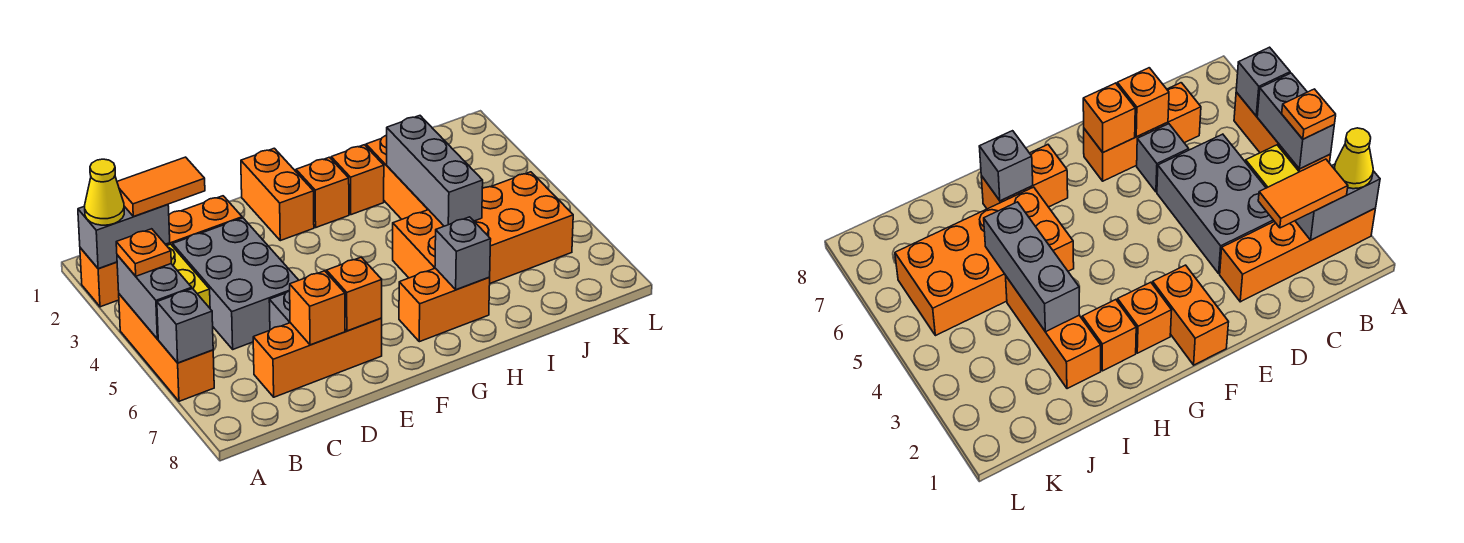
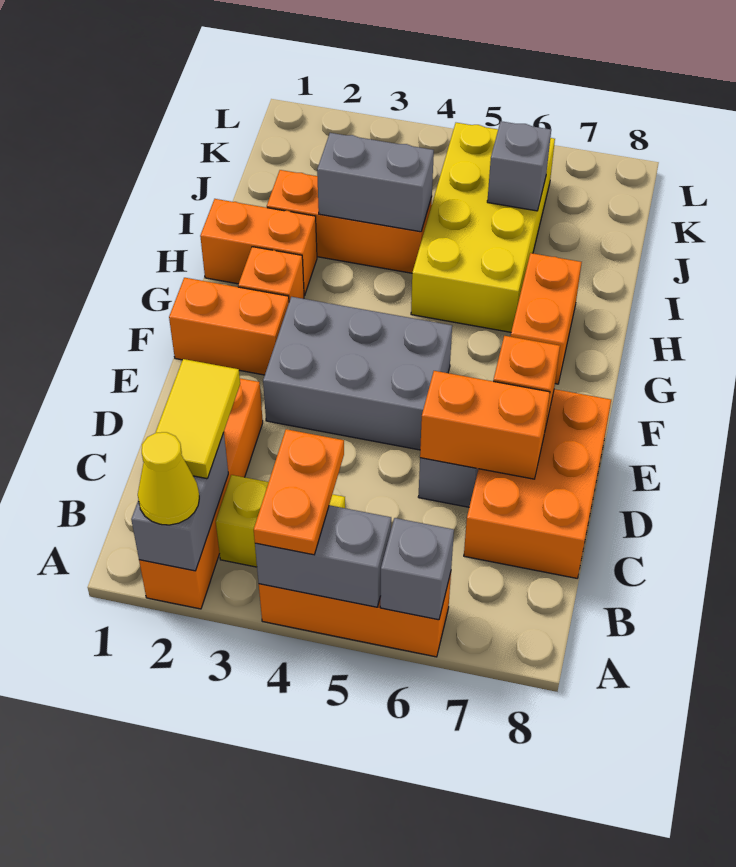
orange 1x1 plate [116,229,171,276] -> orange 1x2 plate [254,429,344,555]
orange 1x2 tile [117,157,205,217] -> yellow 1x2 tile [155,359,240,479]
grey 2x3 brick [173,218,299,349] -> grey 2x3 brick moved to [263,297,452,450]
orange 1x3 brick [253,318,382,397] -> orange 2x3 brick [464,389,611,578]
orange 1x1 brick [289,271,345,345] -> orange 1x2 brick [420,371,550,479]
orange 1x1 brick [331,145,384,215] -> orange 1x2 brick [200,199,317,296]
orange 2x4 brick [393,172,573,283] -> yellow 2x4 brick [411,123,555,332]
grey 1x1 brick [435,217,491,290] -> grey 1x1 brick moved to [487,121,551,211]
grey 1x3 brick [387,116,483,226] -> grey 1x2 brick [317,133,434,232]

